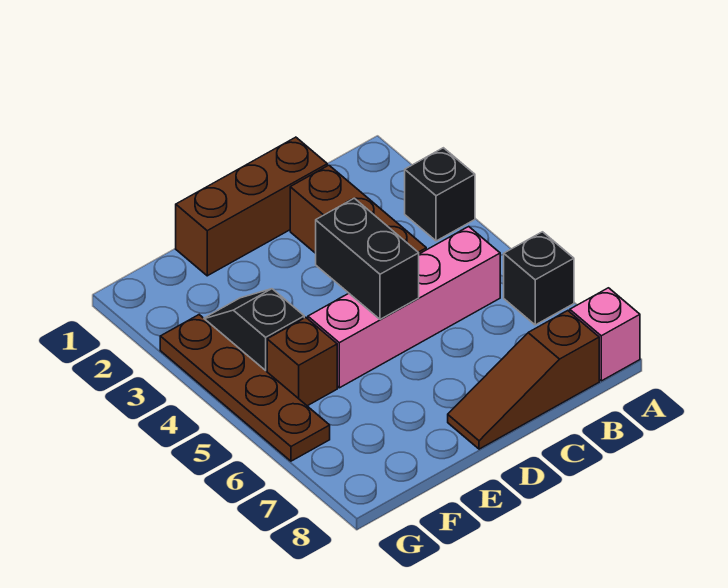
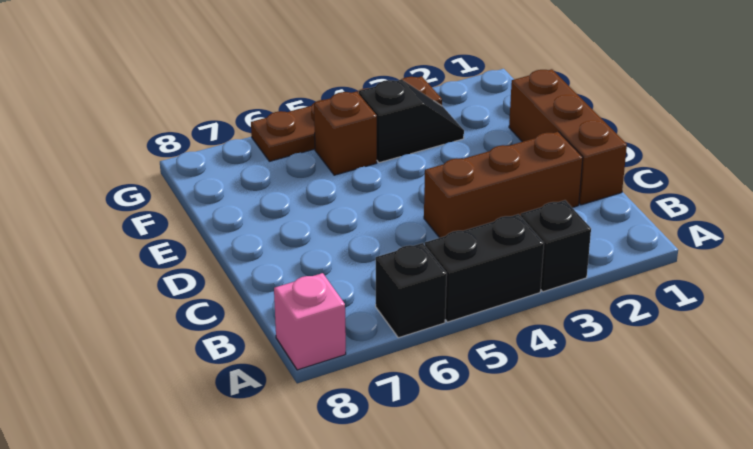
pink 1x4 brick [308,227,500,388] -> none
brown 1x3 slope [448,311,599,449] -> none
black 1x2 brick [316,198,419,319] -> black 1x2 brick moved to [425,214,544,322]

